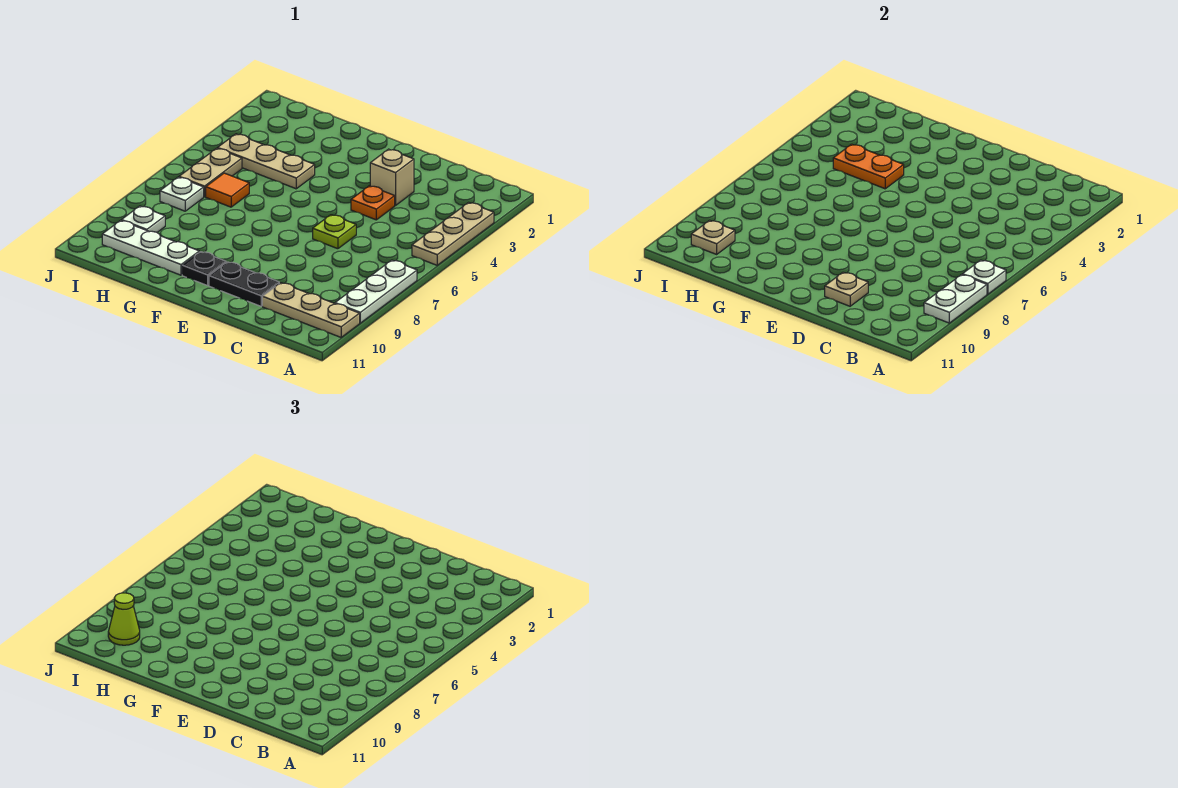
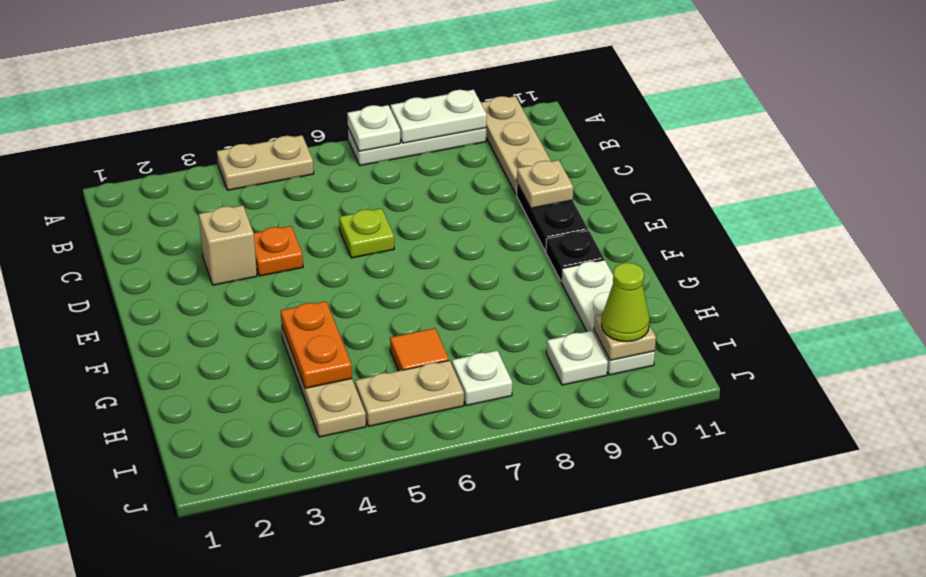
tan 1x3 plate [412,203,494,265] -> tan 1x2 plate [217,135,314,190]

